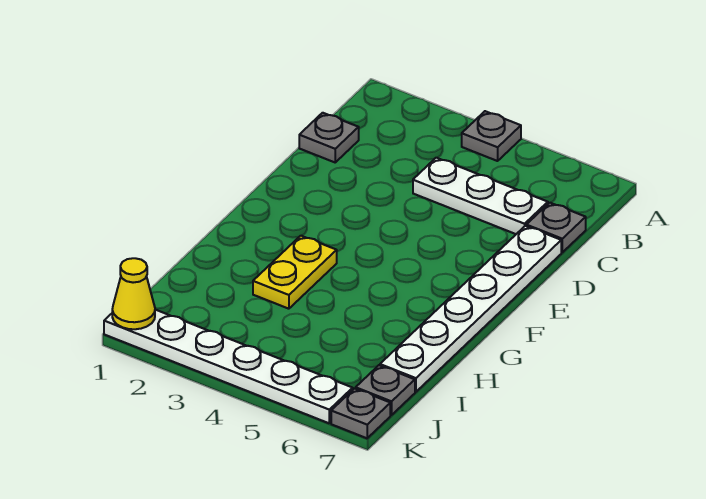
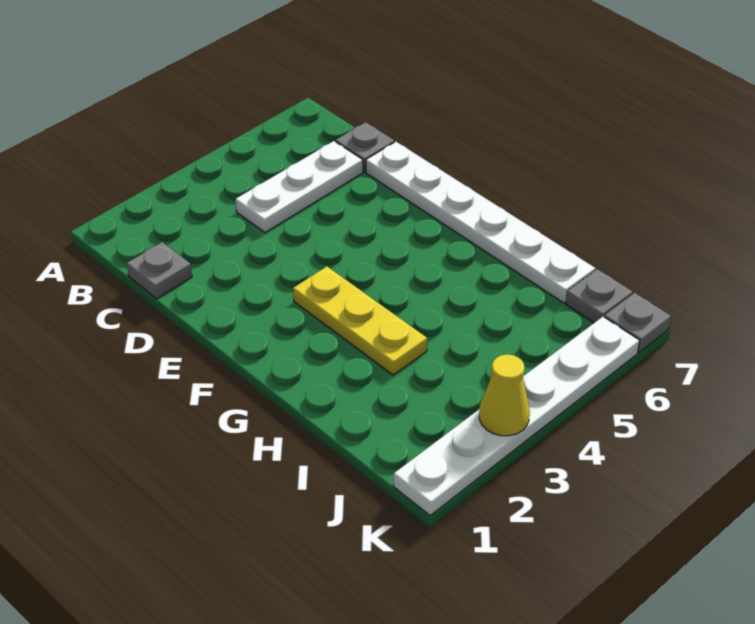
grey 1x1 plate [462,111,521,161] -> none
yellow 1x2 plate [253,236,337,309] -> yellow 1x3 plate [293,267,427,375]
yellow 1x1 cone [112,258,155,329] -> yellow 1x1 cone moved to [479,355,530,436]

